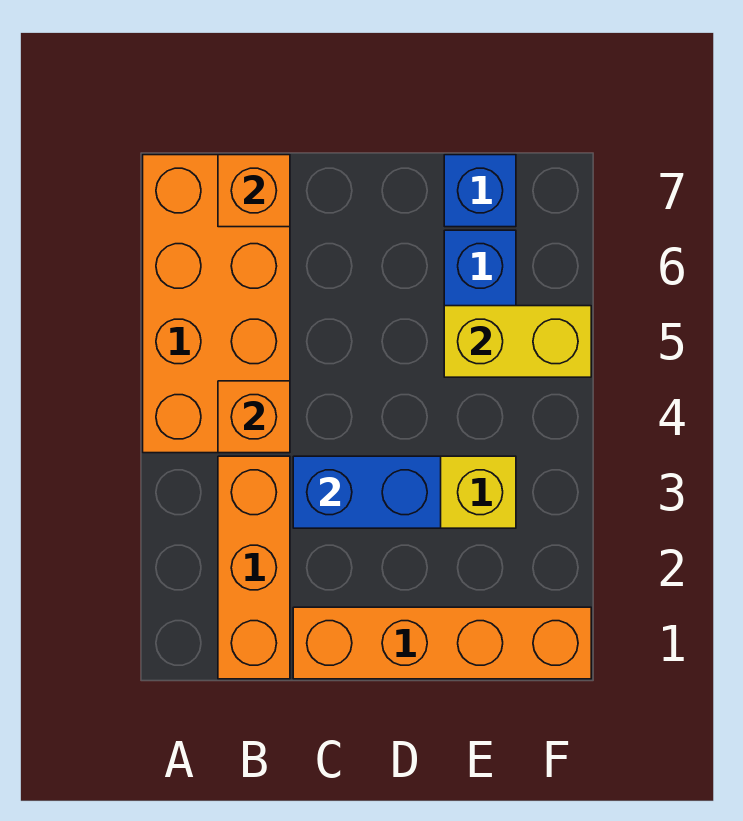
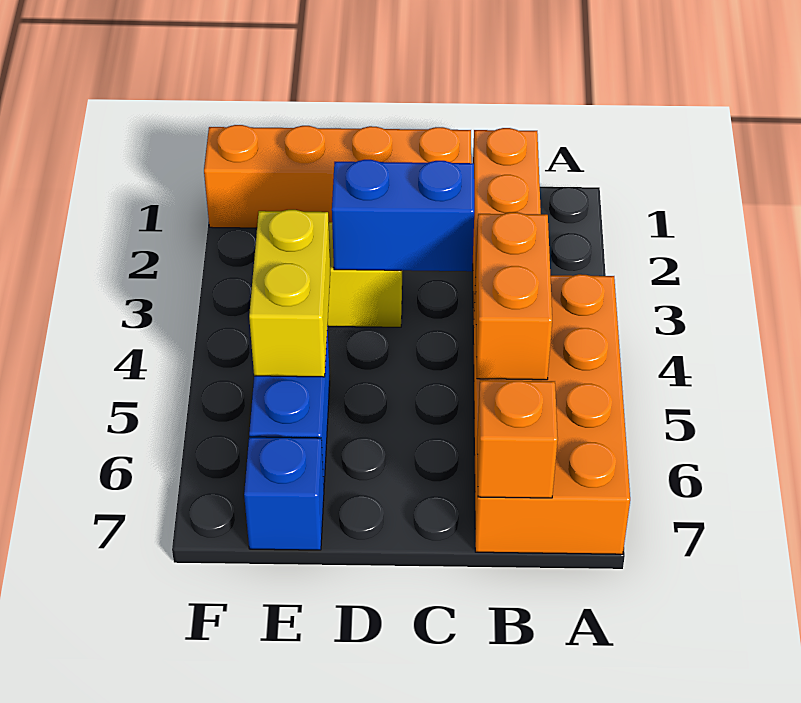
orange 1x1 brick [218,381,290,453] -> orange 1x2 brick [475,212,552,380]
yellow 1x2 brick [444,306,591,377] -> yellow 1x2 brick turned to [249,210,330,377]

